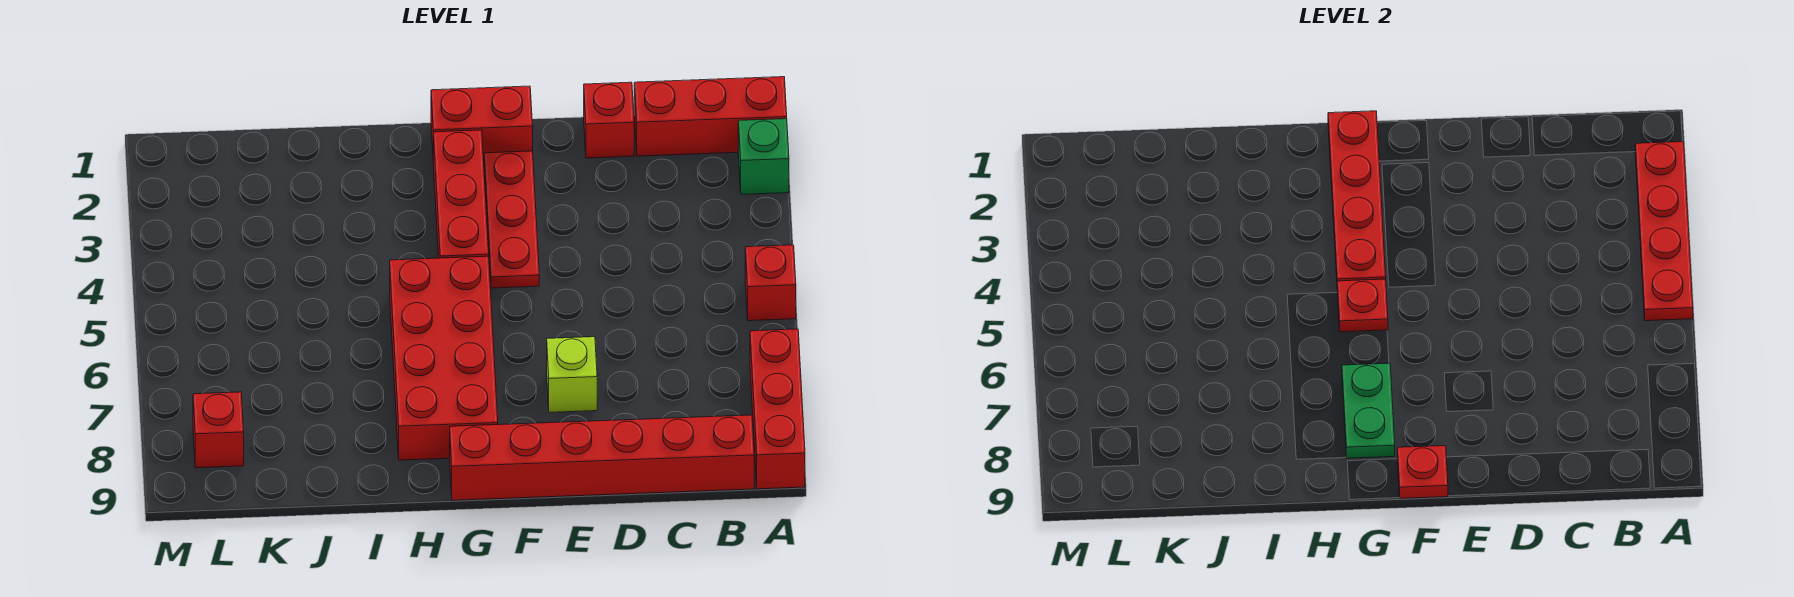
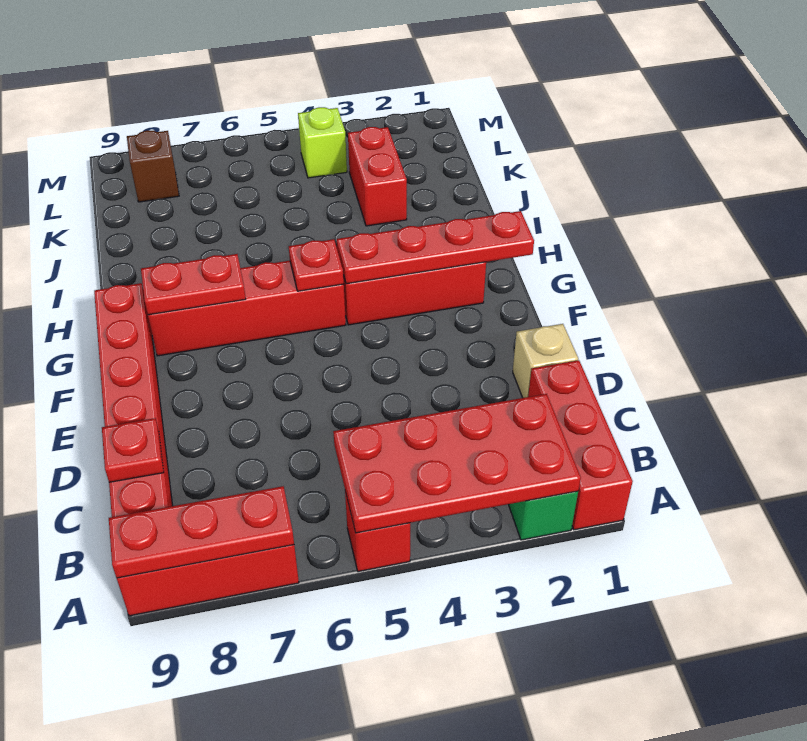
red 1x4 plate [1635,142,1693,321] -> red 2x4 plate [333,394,581,533]
red 1x1 brick [584,82,634,158] -> tan 1x1 brick [513,324,578,398]
lime 1x1 brick [547,337,597,412] -> lime 1x1 brick moved to [298,107,347,178]
red 1x2 brick [431,86,533,161] -> red 1x2 brick moved to [348,127,407,226]
red 1x3 plate [484,151,539,288] -> red 1x3 plate moved to [109,486,294,578]
red 1x1 plate [1397,446,1448,498] -> red 1x1 plate moved to [102,418,164,482]
red 2x4 brick [390,256,498,460] -> red 1x4 brick [148,261,346,356]
green 1x2 plate [1342,363,1395,458] -> red 1x2 plate [141,254,246,315]
red 1x1 brick [193,392,244,468] -> brown 1x1 brick [127,130,179,202]

